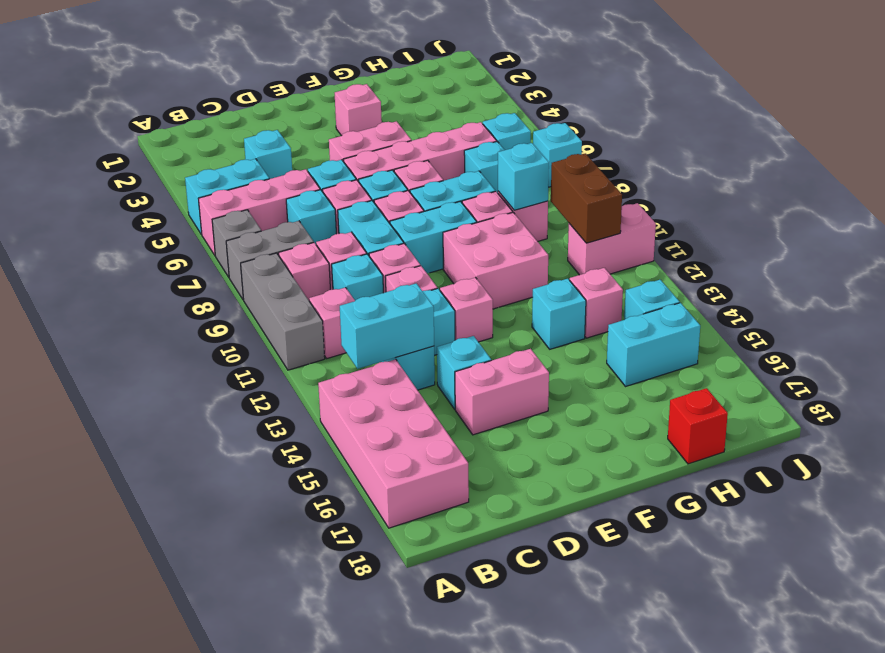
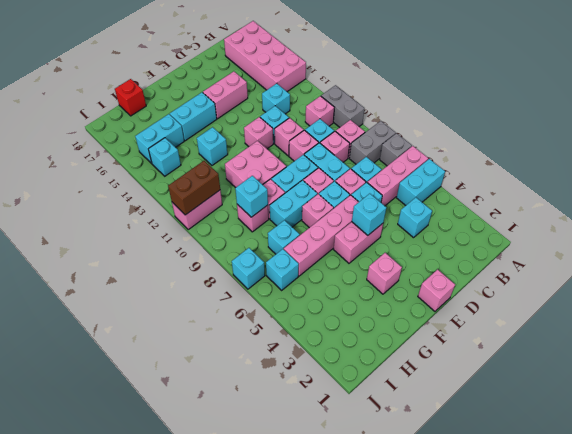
grey 1x3 brick [241,253,325,370] -> grey 1x2 brick [321,85,365,127]
cyan 1x2 brick [340,283,434,369] -> cyan 1x2 brick moved to [170,92,217,141]
cyan 1x1 brick [437,336,491,409] -> cyan 1x1 brick moved to [352,194,386,235]
pink 1x1 brick [570,268,623,338] -> pink 1x1 brick moved to [418,269,455,311]
brown 1x2 brick [551,153,622,243] -> brown 1x2 brick turned to [168,161,220,215]

